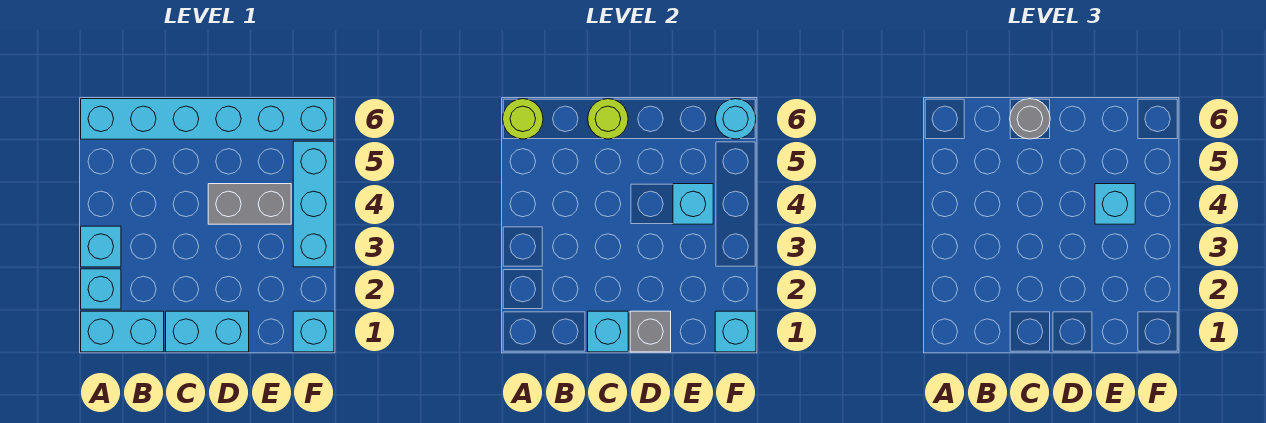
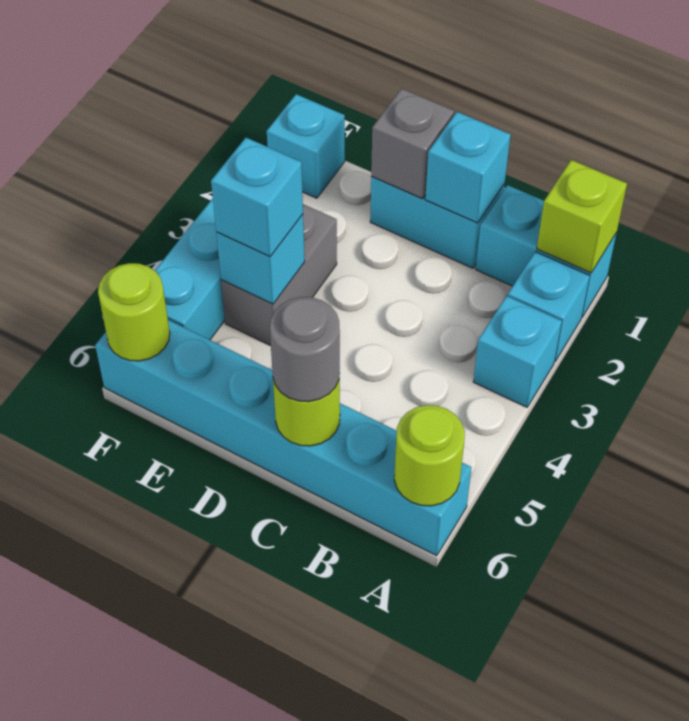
none -> lime 1x1 brick [537,160,627,273]
grey 1x2 brick [208,184,291,224] -> grey 1x2 brick turned to [221,204,337,346]
cyan 1x1 brick [715,311,756,352] -> none
cyan 1x1 round brick [715,99,756,139] -> lime 1x1 round brick [98,263,170,361]

